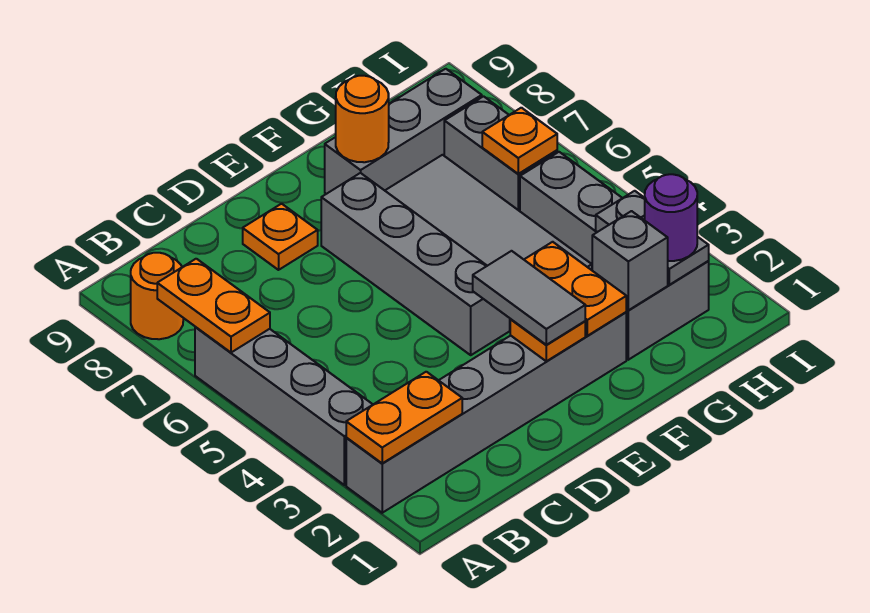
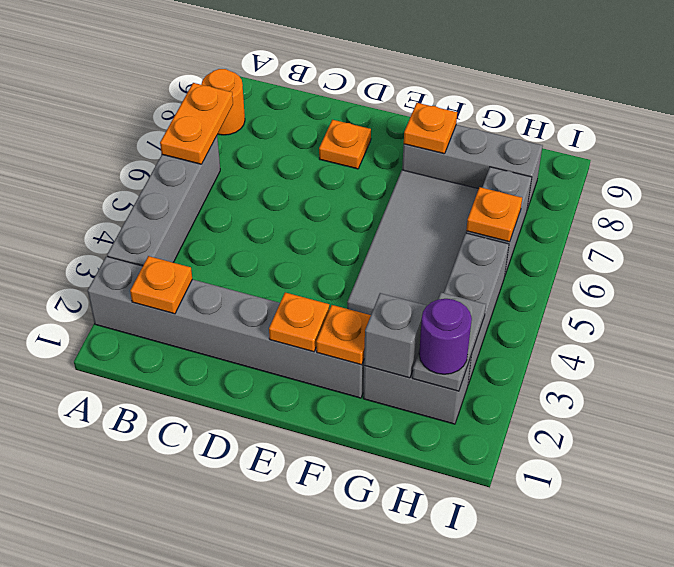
orange 1x2 plate [346,372,462,463] -> orange 1x1 plate [130,256,192,314]
grey 1x2 tile [473,251,585,345] -> none
grey 1x4 brick [321,173,510,355] -> none
orange 1x2 plate [524,242,626,336] -> orange 1x1 plate [316,305,371,365]
orange 1x1 round brick [336,76,389,162] -> orange 1x1 plate [404,103,457,154]

